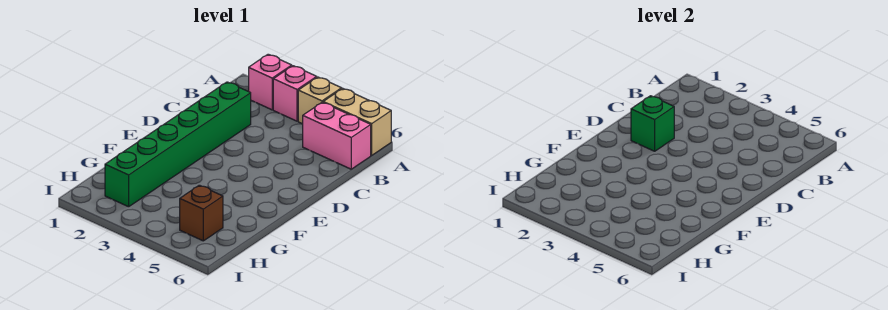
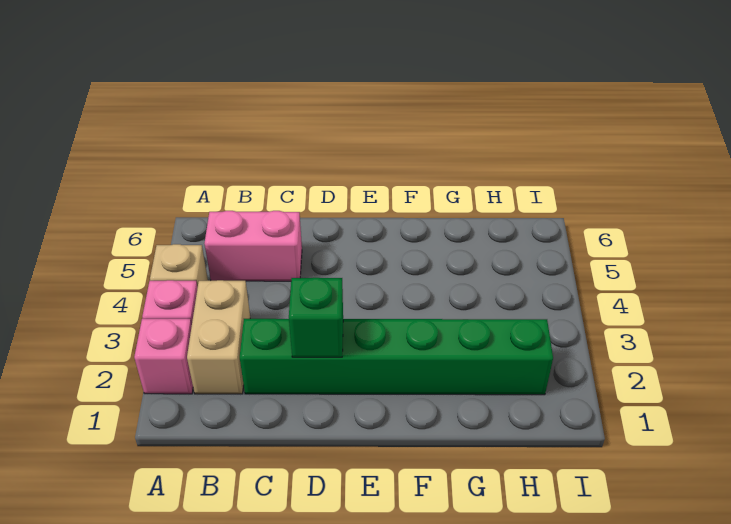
tan 1x2 brick [323,88,391,155] -> tan 1x2 brick moved to [187,280,250,394]
pink 1x2 brick [303,102,371,169] -> pink 1x2 brick turned to [205,211,302,281]
brown 1x1 brick [180,185,223,241] -> none

